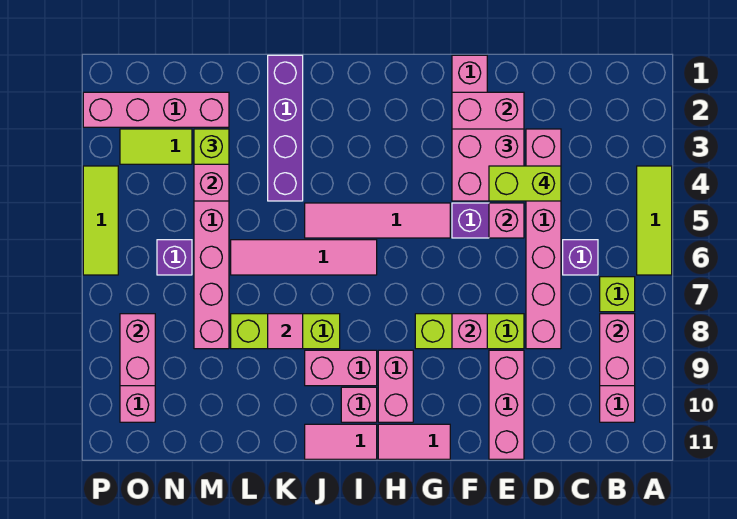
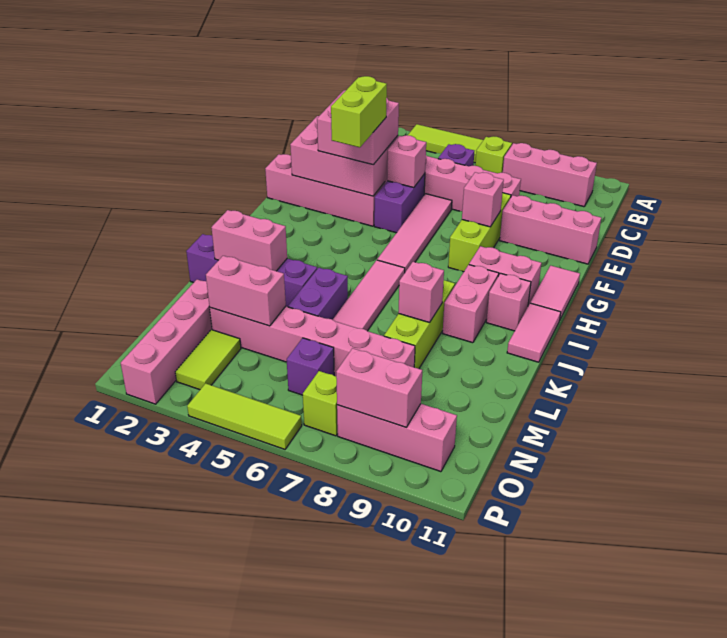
pink 1x2 brick [600,314,635,386] -> pink 1x2 brick moved to [211,210,287,271]
lime 1x2 brick [489,166,561,201] -> lime 1x2 brick moved to [331,76,387,147]
pink 1x4 tile [305,203,450,238] -> pink 1x4 tile moved to [377,194,452,272]
none -> purple 1x2 brick [288,268,348,320]
pink 1x1 tile [268,314,303,349] -> pink 1x1 brick [398,262,444,323]
lime 1x1 brick [194,129,229,164] -> lime 1x1 brick moved to [303,371,338,436]

